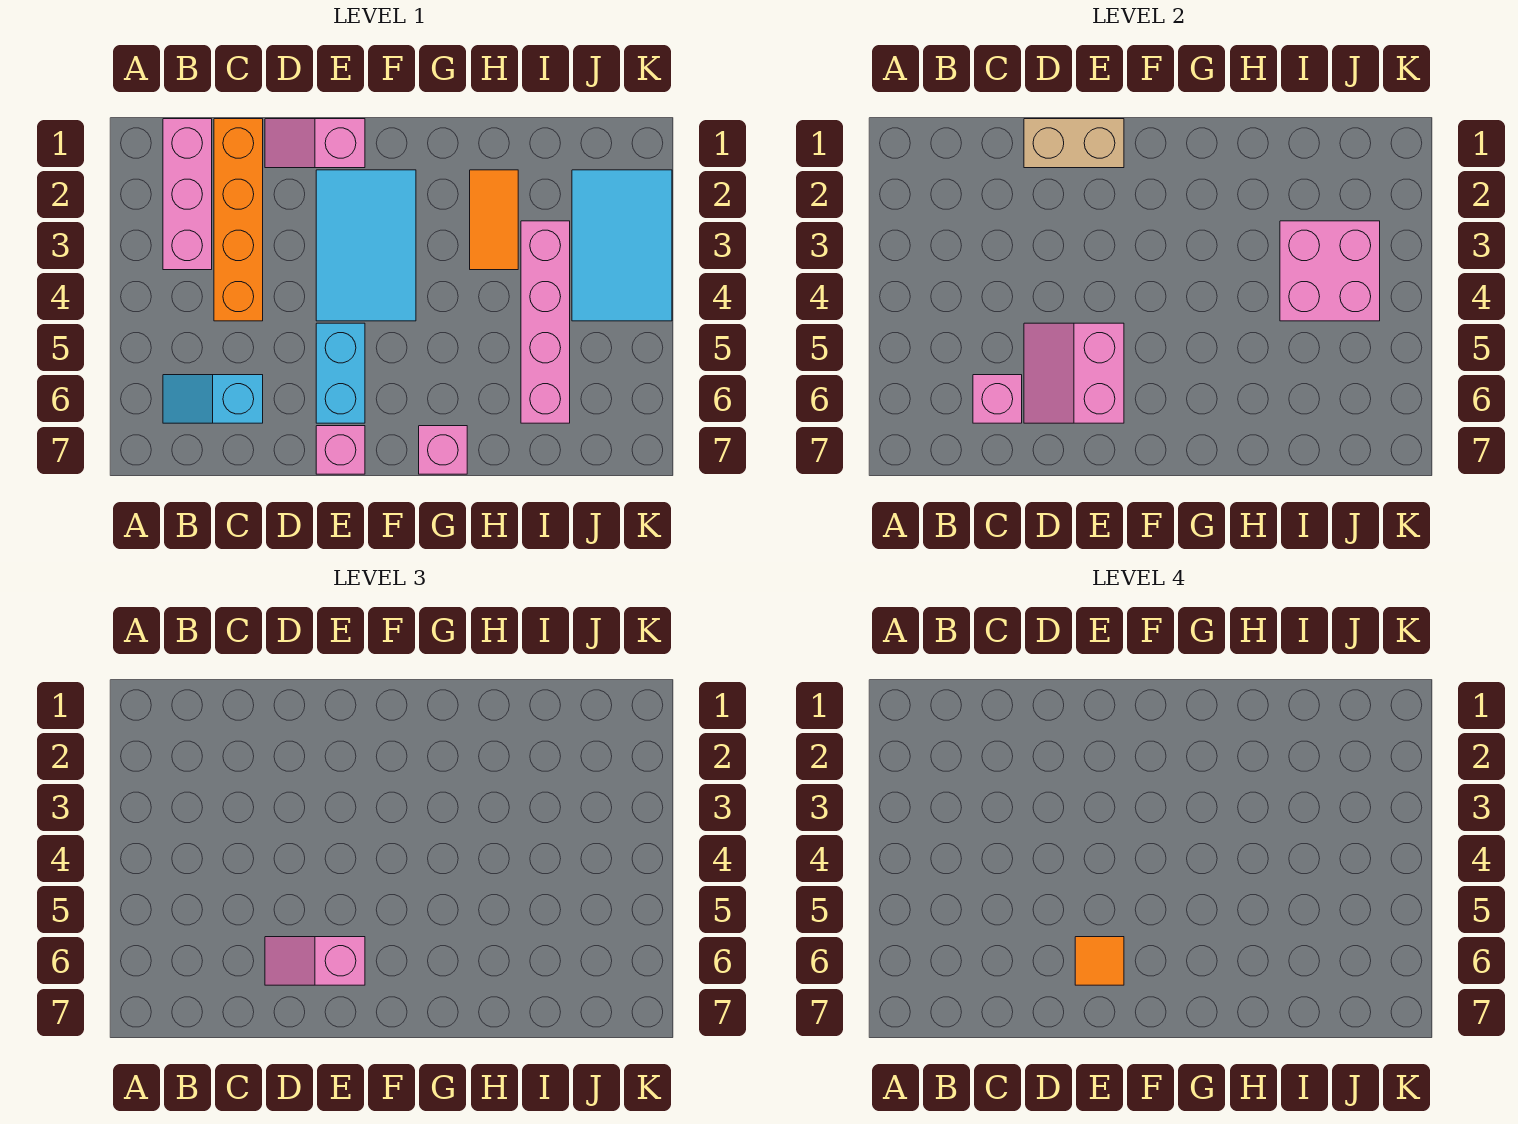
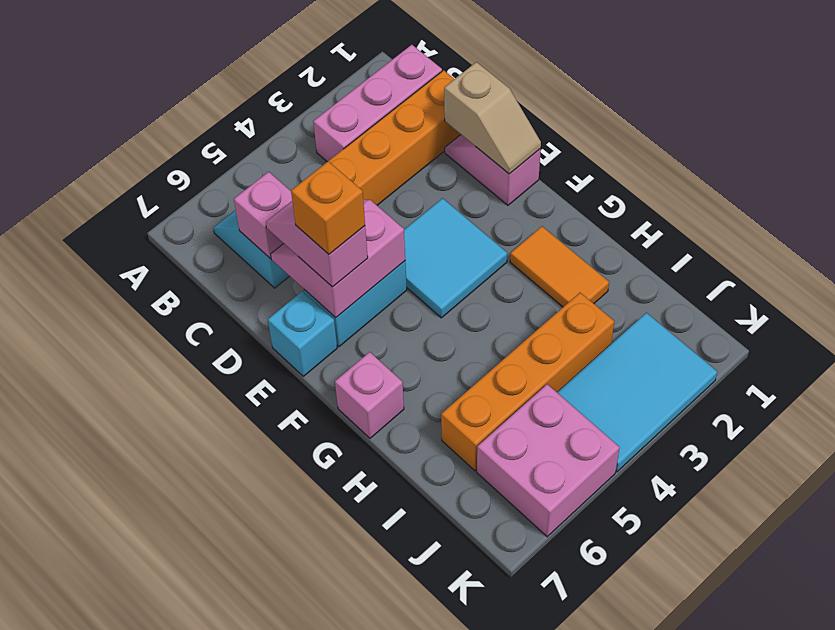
tan 1x2 brick [1024,119,1124,168] -> tan 1x2 slope [444,62,541,174]
cyan 2x3 tile [316,170,416,321] -> cyan 2x2 tile [404,198,507,318]
orange 1x1 tile [1075,937,1124,985] -> orange 1x1 brick [291,161,365,254]
pink 1x1 brick [316,426,365,474] -> cyan 1x1 brick [268,291,337,376]
orange 1x2 tile [470,170,518,270] -> orange 1x2 tile turned to [510,226,609,307]
pink 1x4 brick [521,221,570,423] -> orange 1x4 brick [441,293,614,471]
pink 2x2 brick [1280,221,1380,321] -> pink 2x2 brick moved to [477,384,620,537]

